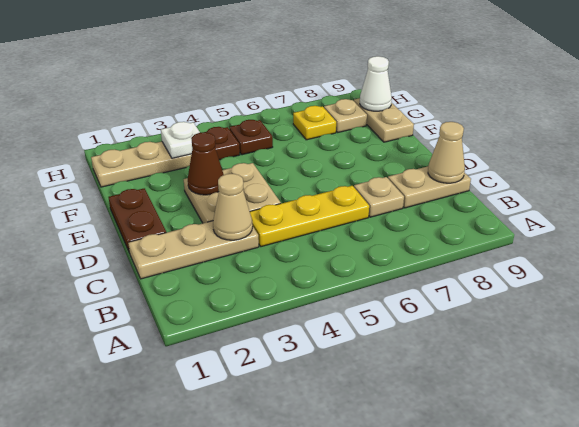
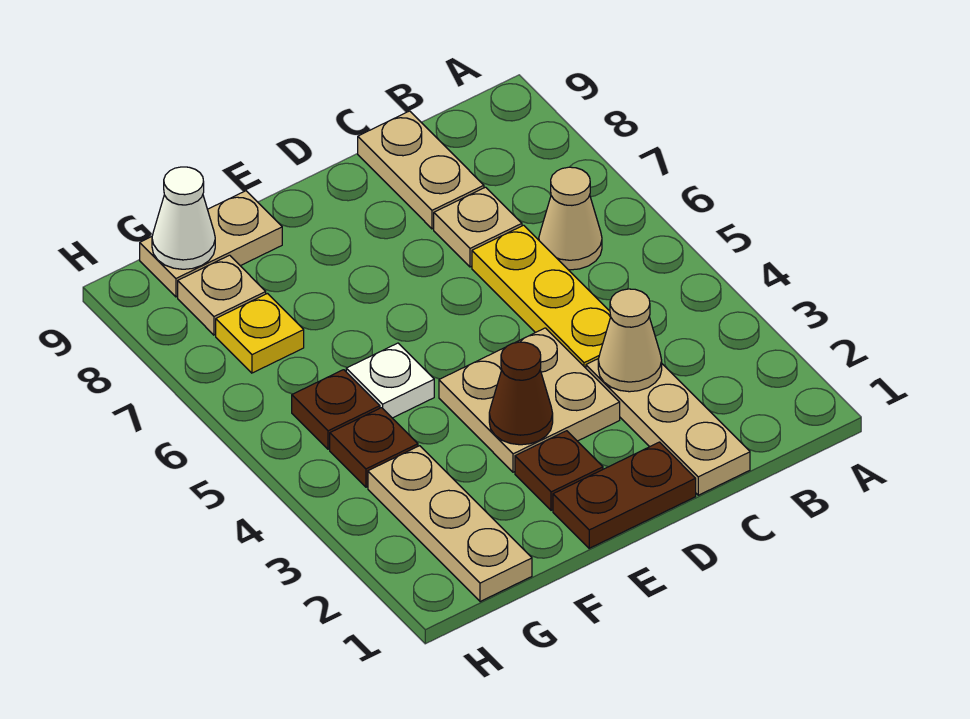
tan 1x1 cone [428,122,465,183] -> tan 1x1 cone moved to [539,167,602,270]
none -> brown 1x1 plate [515,431,603,510]
white 1x1 plate [161,122,200,158] -> white 1x1 plate moved to [346,343,434,418]

